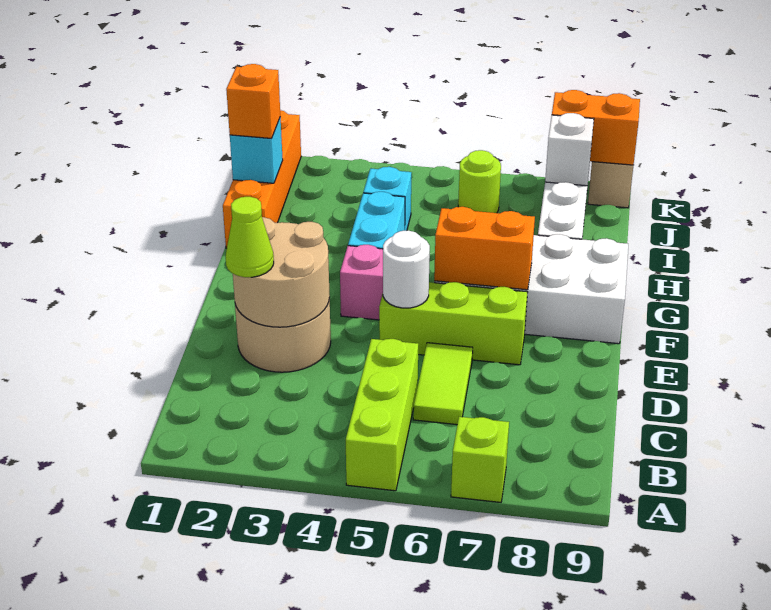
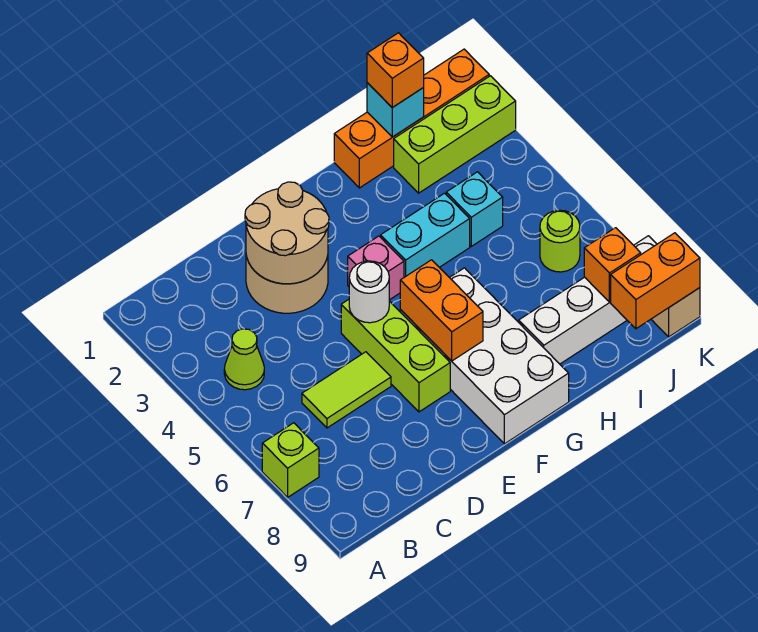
lime 1x3 brick [346,339,418,491] -> lime 1x3 brick moved to [394,76,516,193]
lime 1x1 cone [226,197,274,277] -> lime 1x1 cone moved to [224,329,264,390]
white 1x1 brick [545,113,594,186] -> orange 1x1 brick [584,228,641,302]
orange 1x2 brick [552,90,640,165] -> orange 1x2 brick turned to [611,233,700,329]

